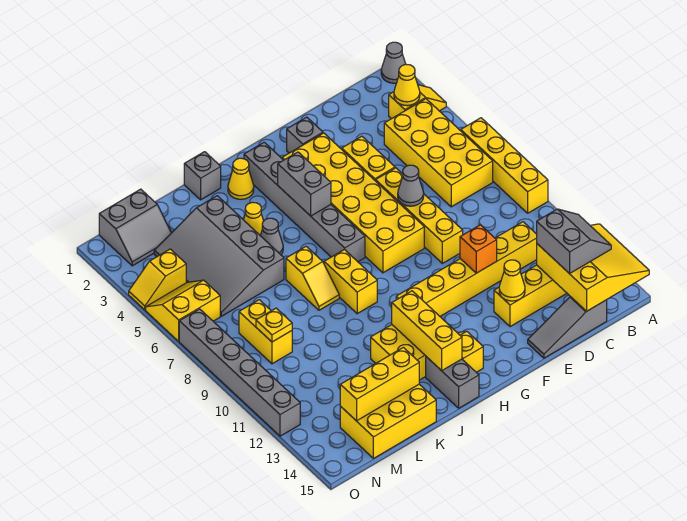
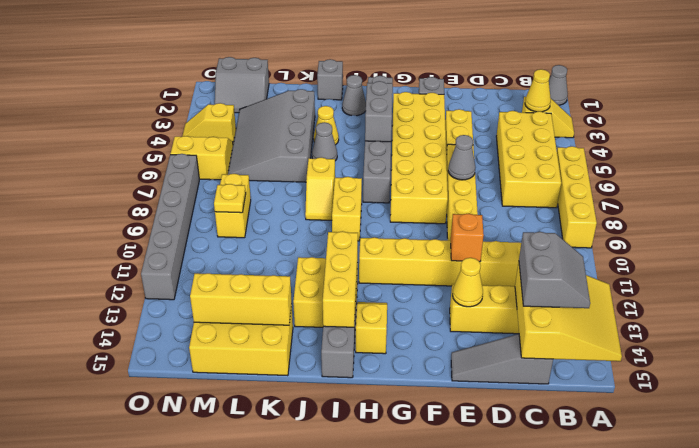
yellow 1x1 cone [228,158,254,199] -> grey 1x1 cone [342,75,366,116]

